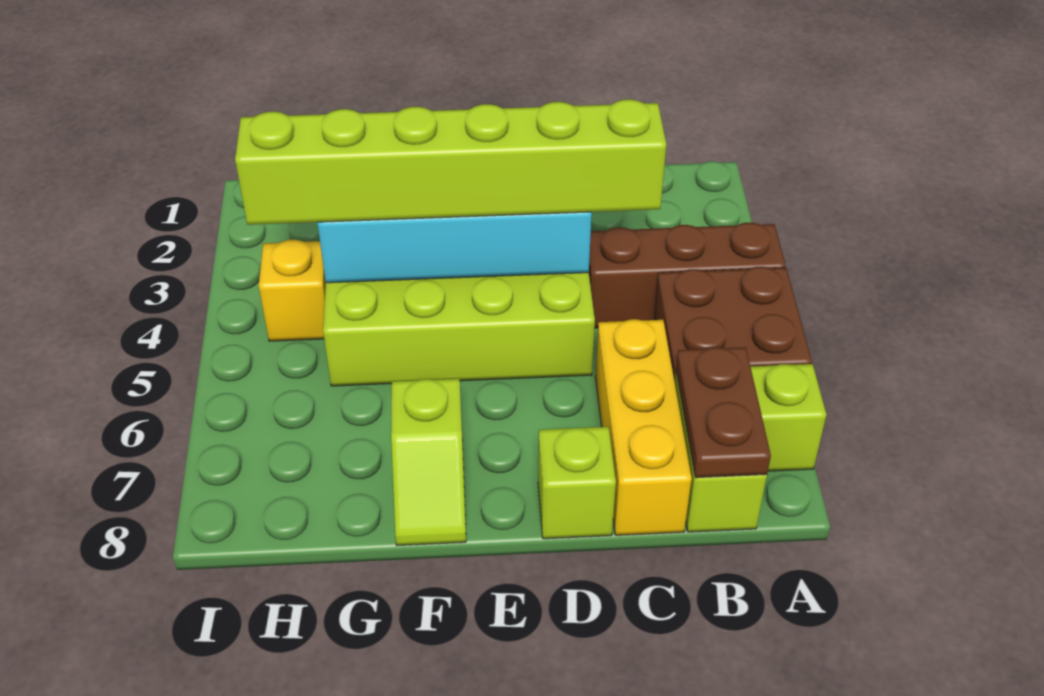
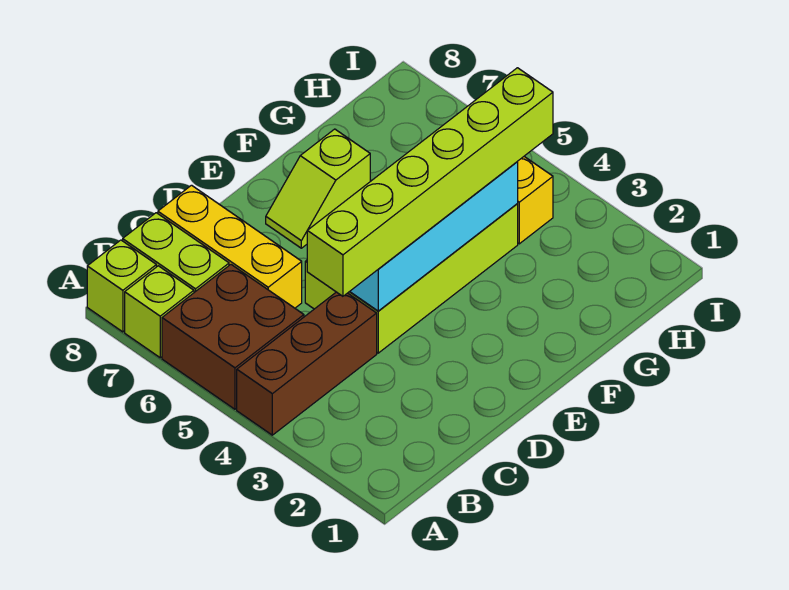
brown 1x2 plate [676,347,771,478] -> none
lime 1x1 brick [538,427,616,539] -> lime 1x1 brick moved to [87,240,156,332]
lime 1x2 slope [391,379,466,546] -> lime 1x2 slope turned to [266,129,370,248]

